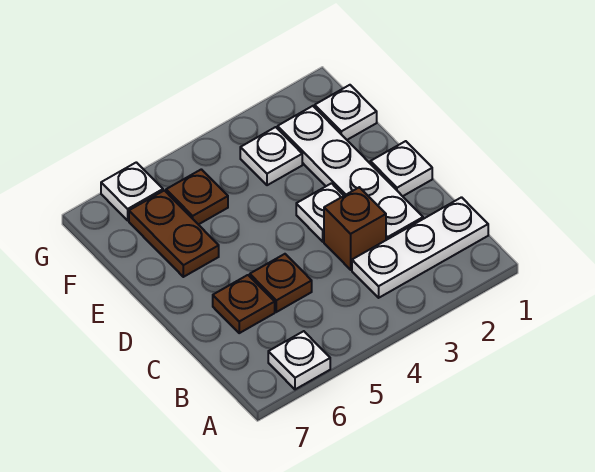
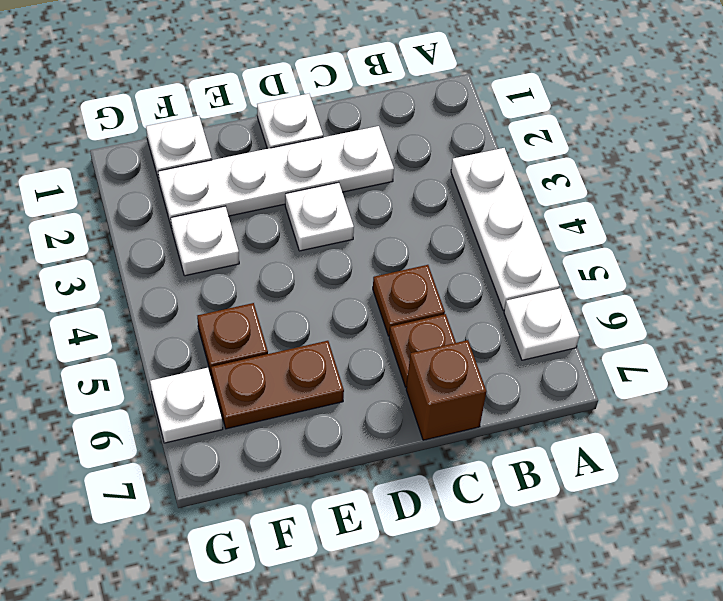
white 1x3 plate [352,197,488,298] -> white 1x3 plate moved to [451,148,559,310]
brown 1x1 brick [324,187,386,270] -> brown 1x1 brick moved to [406,340,486,440]

